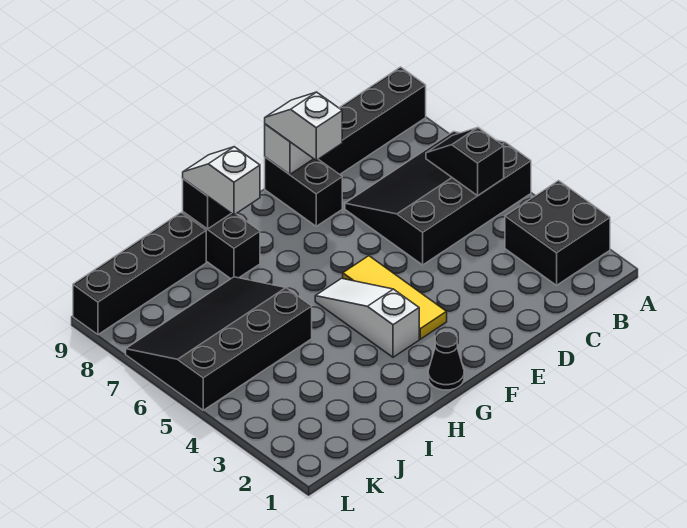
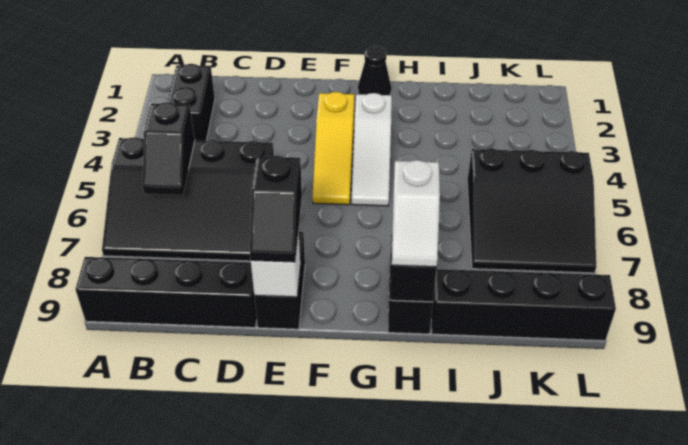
black 2x2 brick [505,181,610,285] -> black 1x2 brick [167,64,215,141]
white 1x2 slope [265,92,342,160] -> black 1x2 slope [250,156,302,262]
yellow 1x3 tile [343,256,447,339] -> yellow 1x3 slope [312,92,354,205]
black 3x4 slope [126,277,312,410] -> black 3x3 slope [467,148,596,273]

